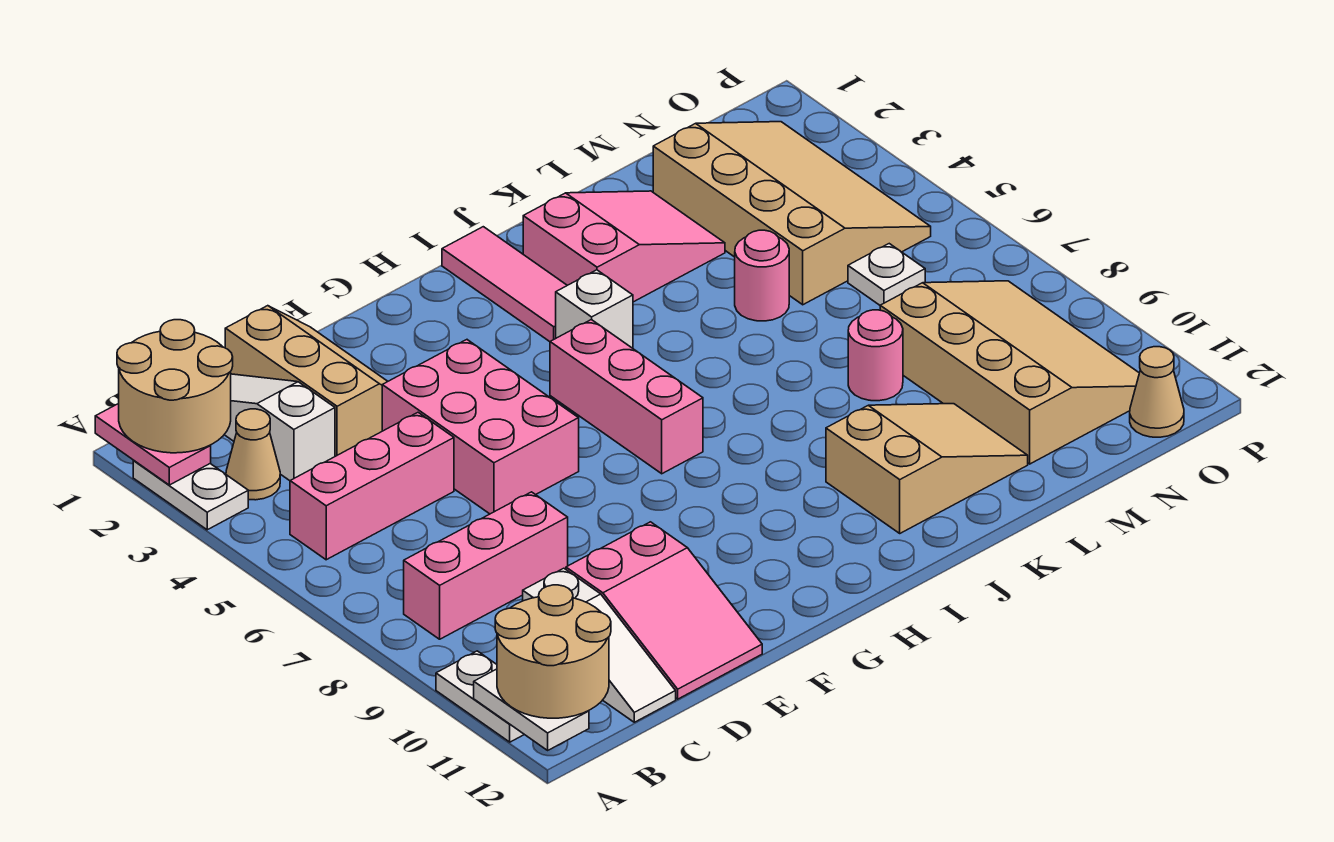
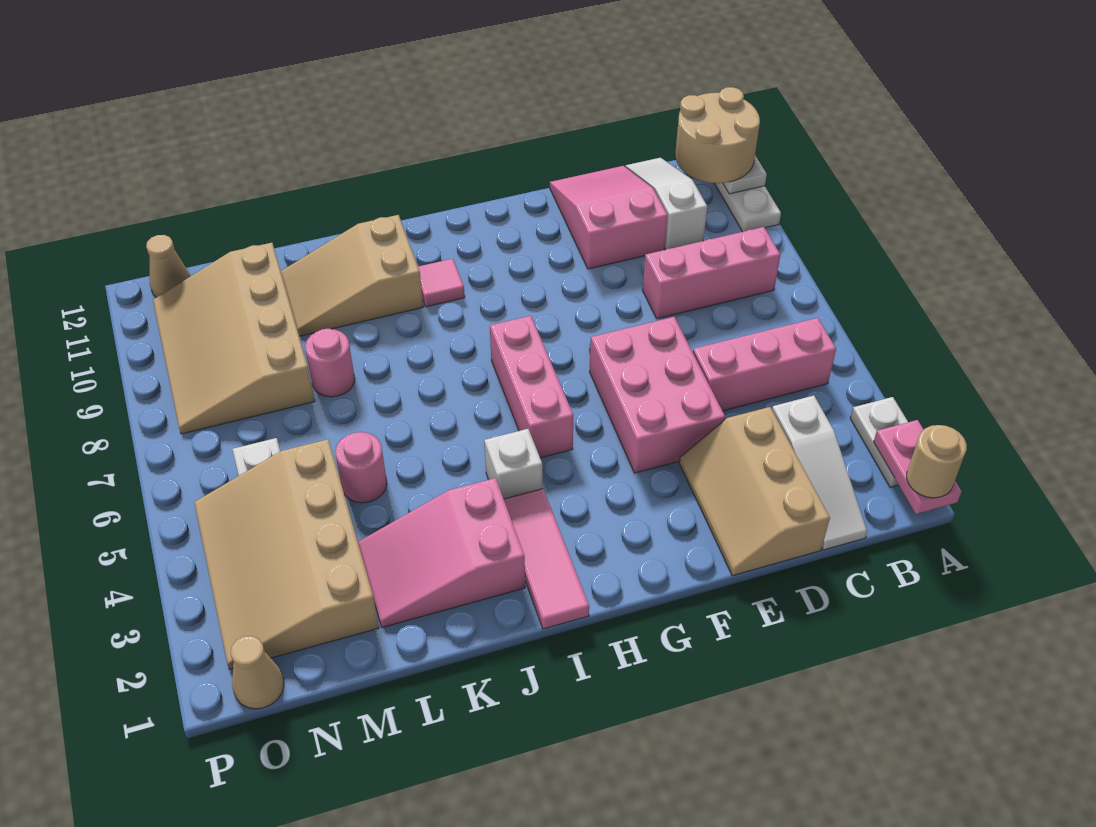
tan 2x2 round brick [117,320,233,453] -> tan 1x1 round brick [907,425,967,498]
tan 1x1 cone [226,409,280,500] -> tan 1x1 cone moved to [231,636,284,709]
none -> pink 1x1 tile [418,259,465,307]

